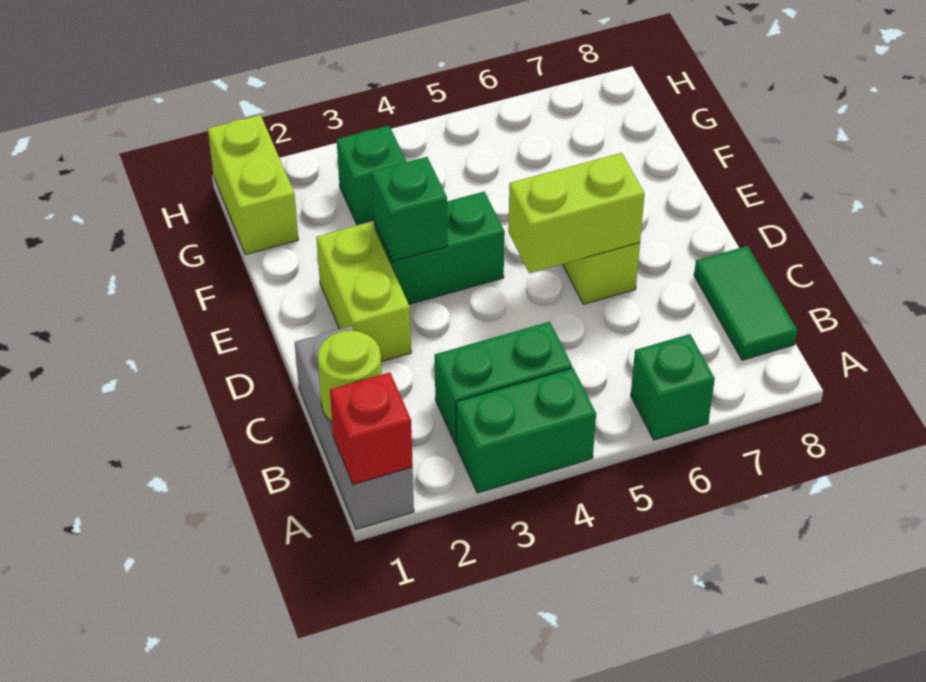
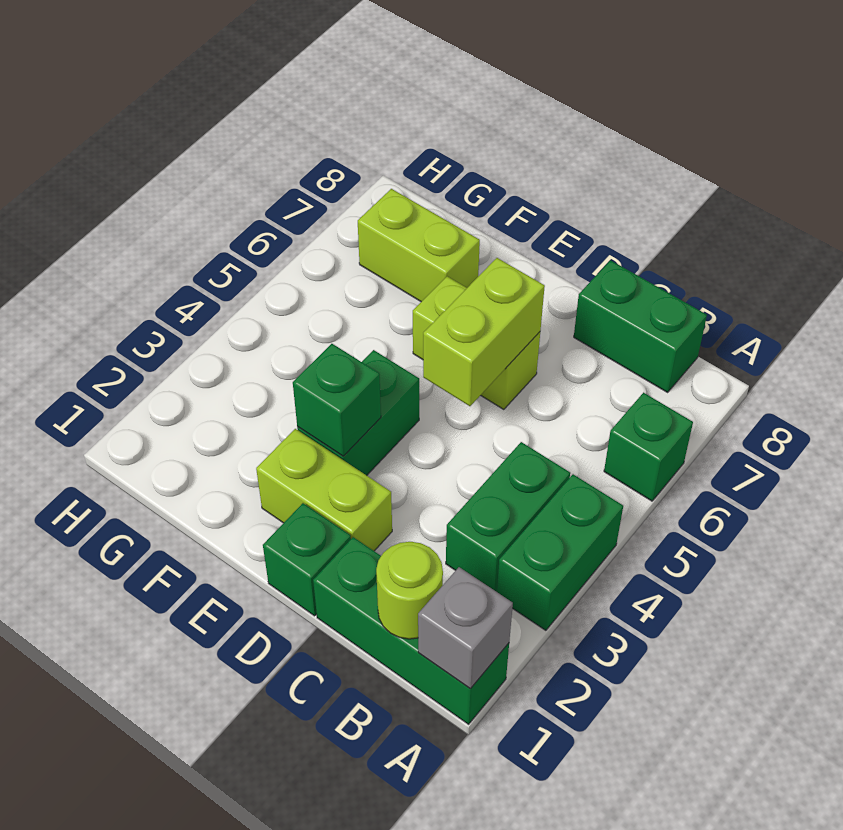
grey 1x3 brick [295,326,414,529] -> green 1x3 brick [313,537,509,724]
red 1x1 brick [330,372,413,485] -> grey 1x1 brick [418,567,513,689]
green 1x2 tile [694,246,797,360] -> green 1x2 brick [574,260,707,392]
lime 1x2 brick [208,115,299,255] -> lime 1x2 brick moved to [358,189,480,302]
green 1x1 brick [337,126,407,225] -> green 1x1 brick moved to [263,503,351,616]

